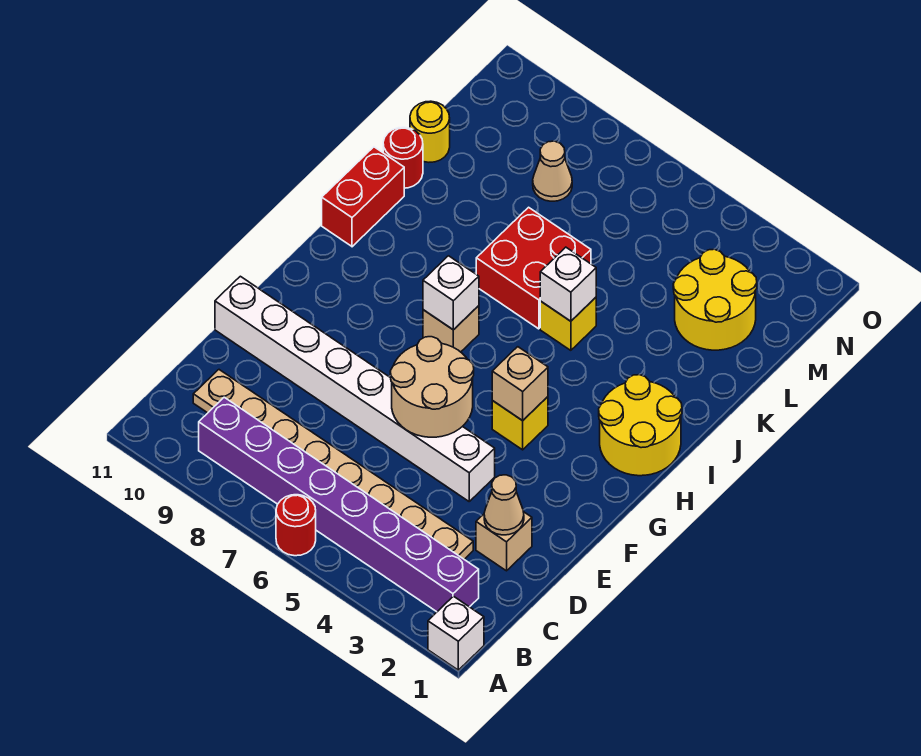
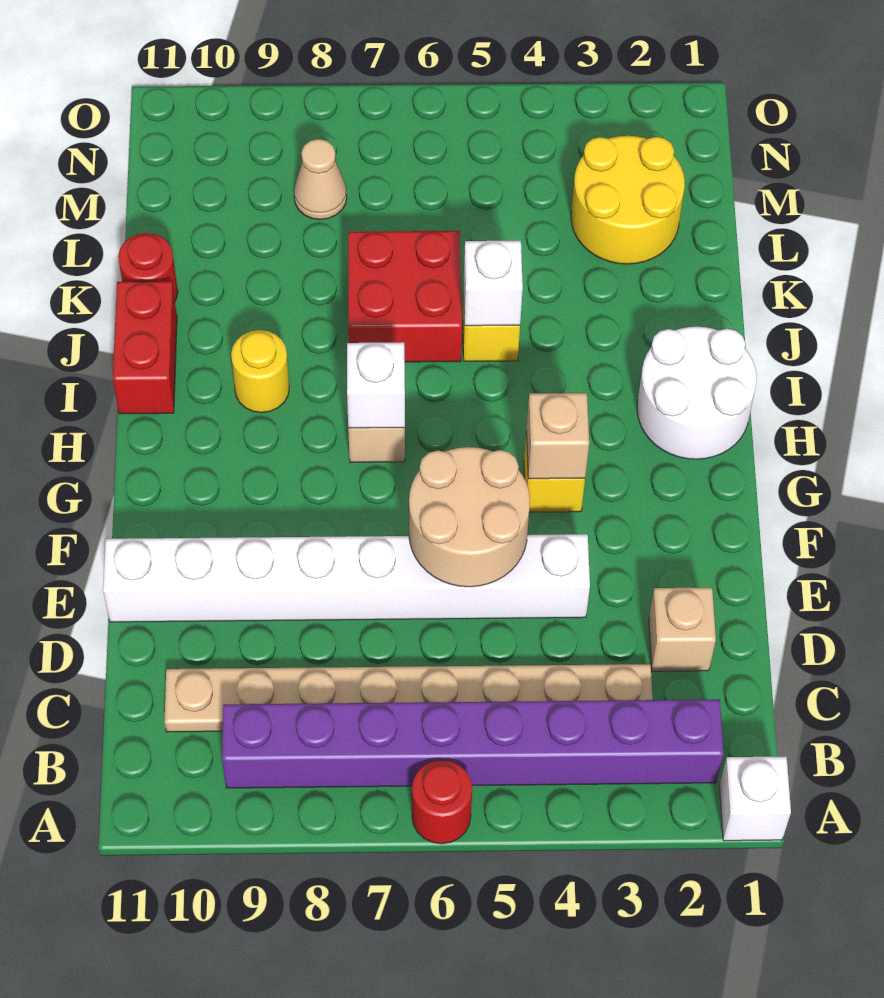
tan 1x1 cone [484,475,524,535] -> none
yellow 2x2 round brick [599,375,682,476] -> white 2x2 round brick [637,327,757,459]
yellow 1x1 round brick [410,101,450,162] -> yellow 1x1 round brick moved to [231,330,289,413]

